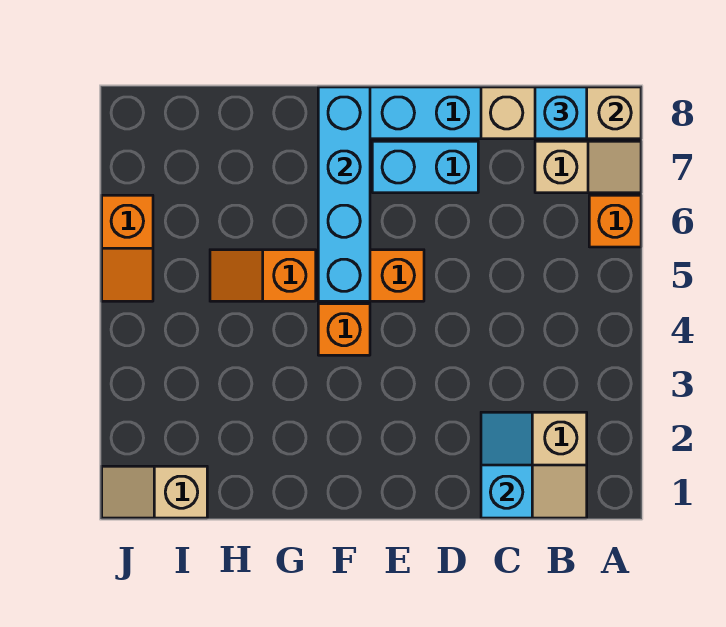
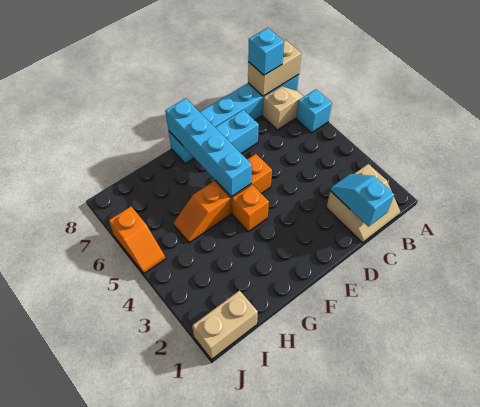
orange 1x1 brick [589,195,641,247] -> cyan 1x1 brick [296,89,332,133]
tan 1x3 brick [481,87,641,139] -> tan 1x2 brick [248,40,301,96]
tan 1x2 slope [102,466,207,518] -> tan 1x2 brick [192,291,258,360]

